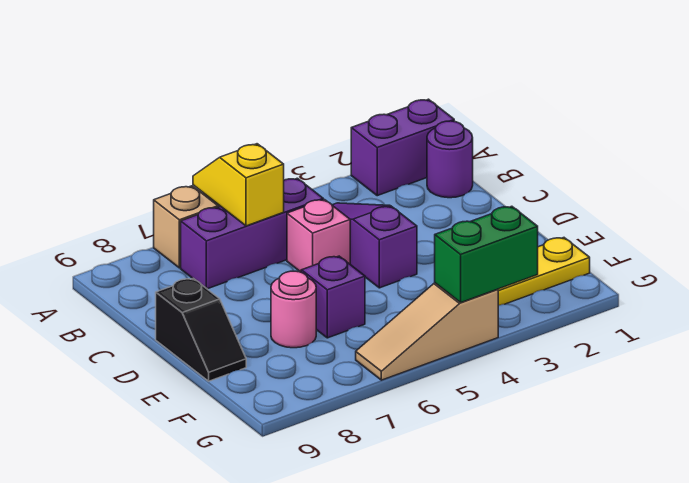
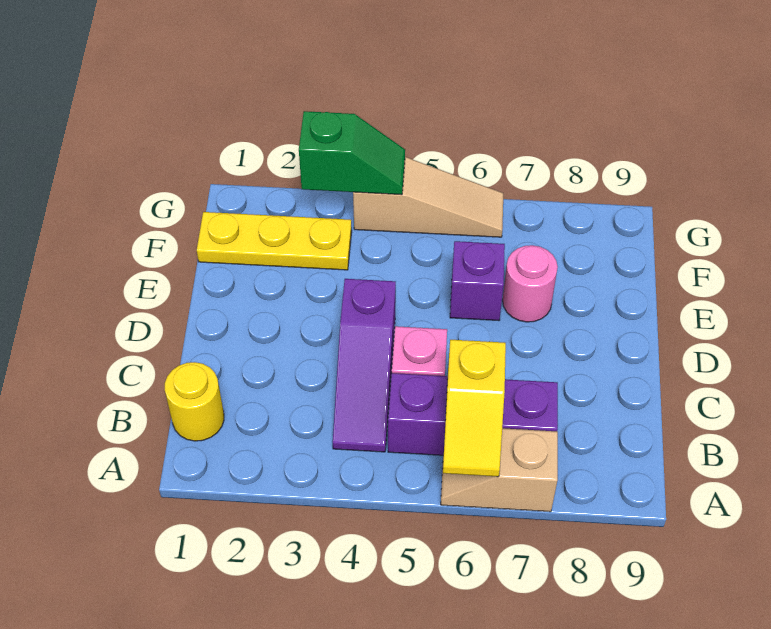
purple 1x2 brick [351,99,454,196] -> none
purple 1x1 round brick [427,121,473,198] -> yellow 1x1 round brick [165,362,224,441]
black 1x2 slope [156,278,246,381] -> none
green 1x2 brick [435,206,538,302] -> green 1x2 slope [299,111,405,195]

